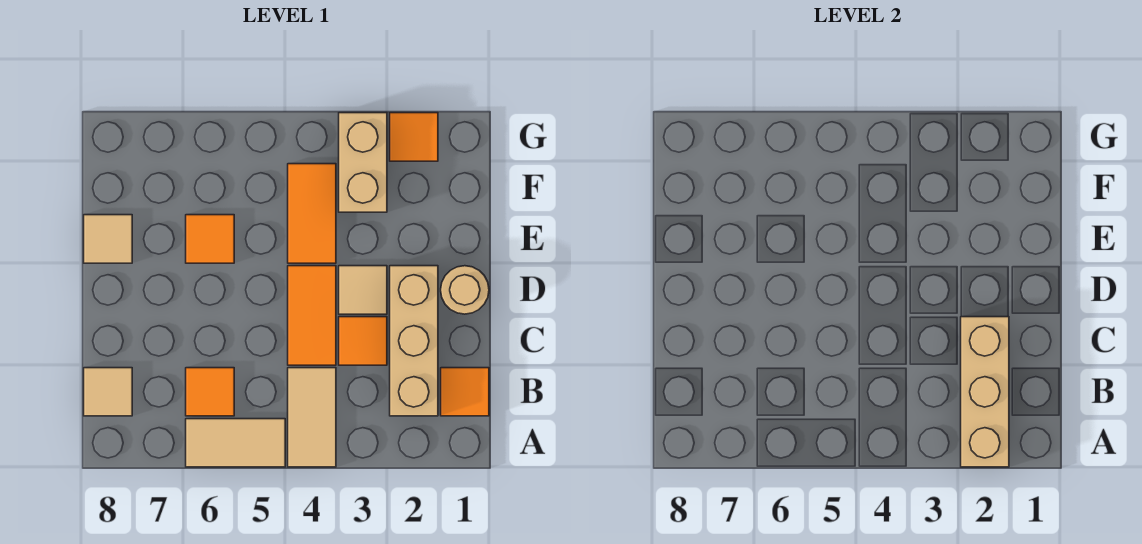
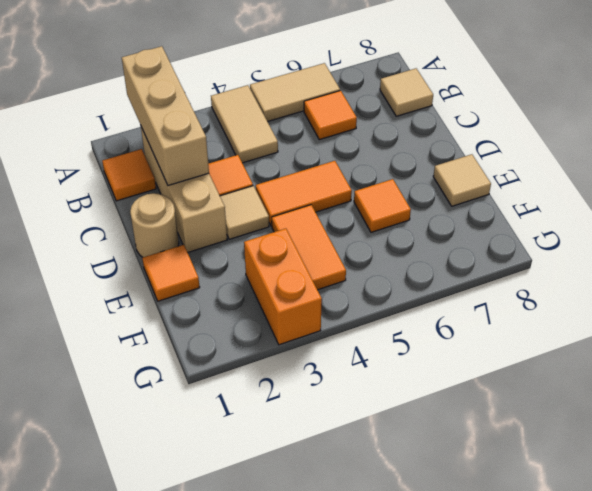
orange 1x2 tile [288,266,336,365] -> orange 1x2 tile turned to [256,161,352,226]
tan 1x2 brick [339,113,387,212] -> orange 1x2 brick [244,229,322,345]
orange 1x1 tile [390,113,438,161] -> orange 1x1 tile moved to [142,245,200,301]

